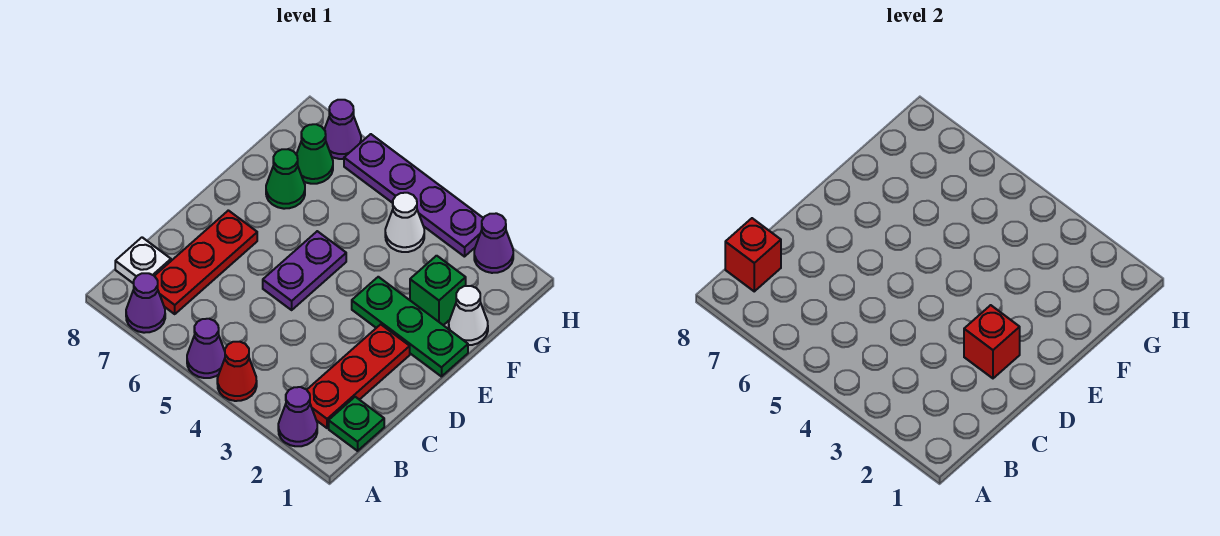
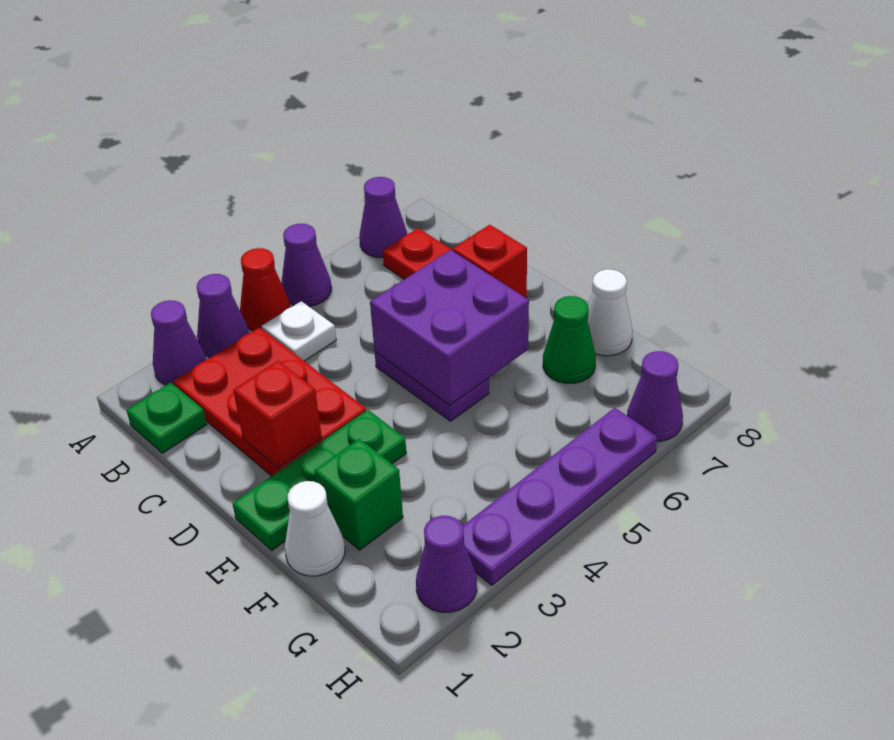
none -> purple 1x1 cone [197,274,249,358]
red 1x3 plate [307,324,410,428] -> red 2x3 plate [173,327,366,476]
white 1x1 plate [115,237,171,284] -> white 1x1 plate moved to [262,301,336,361]
red 1x1 brick [725,218,781,291] -> red 1x1 brick moved to [453,225,527,298]
none -> purple 2x2 brick [370,250,529,405]
white 1x1 cone [385,193,424,252] -> white 1x1 cone moved to [588,269,633,356]
green 1x1 cone [296,124,333,184] -> none

